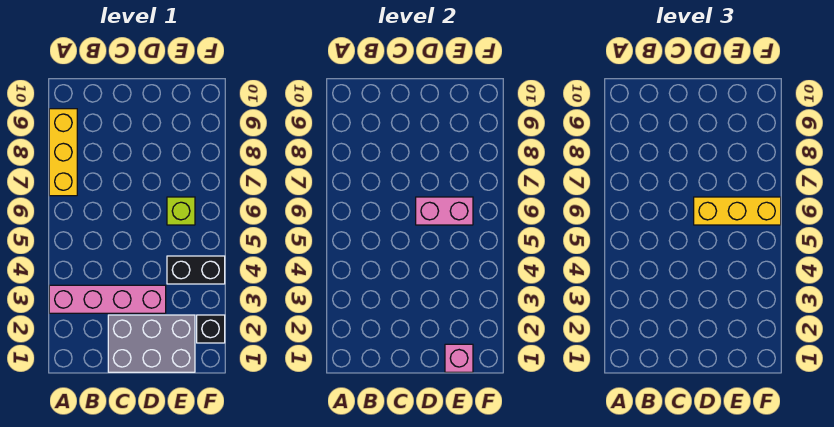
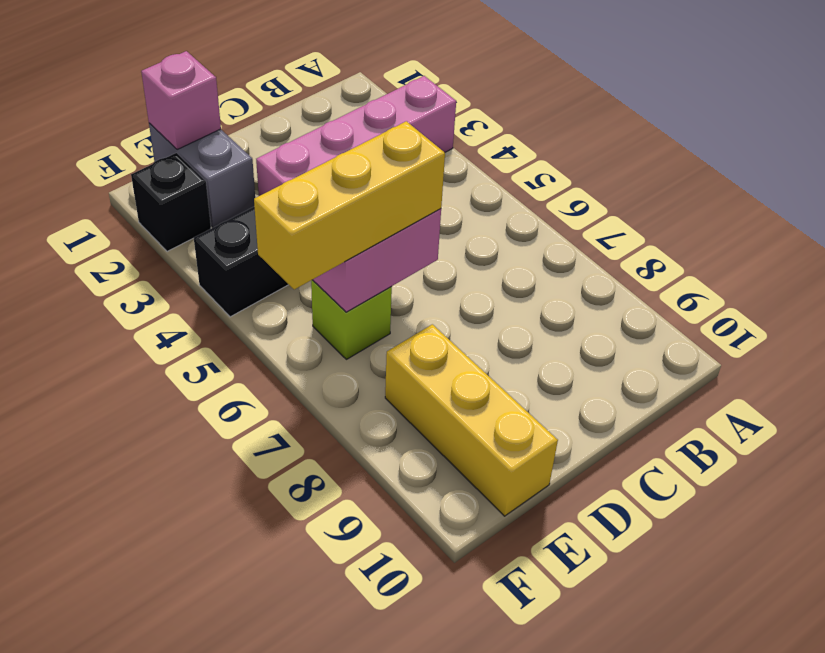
yellow 1x3 brick [49,109,77,196] -> yellow 1x3 brick moved to [385,324,558,516]
grey 2x3 brick [108,315,195,372] -> grey 1x2 brick [149,123,255,227]

